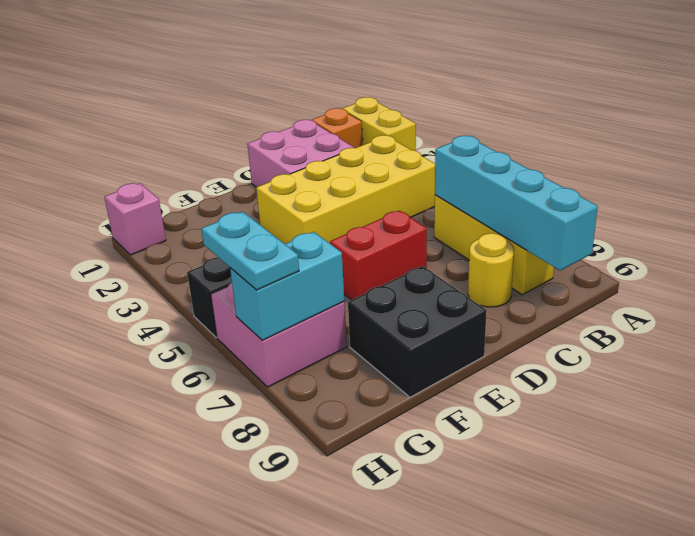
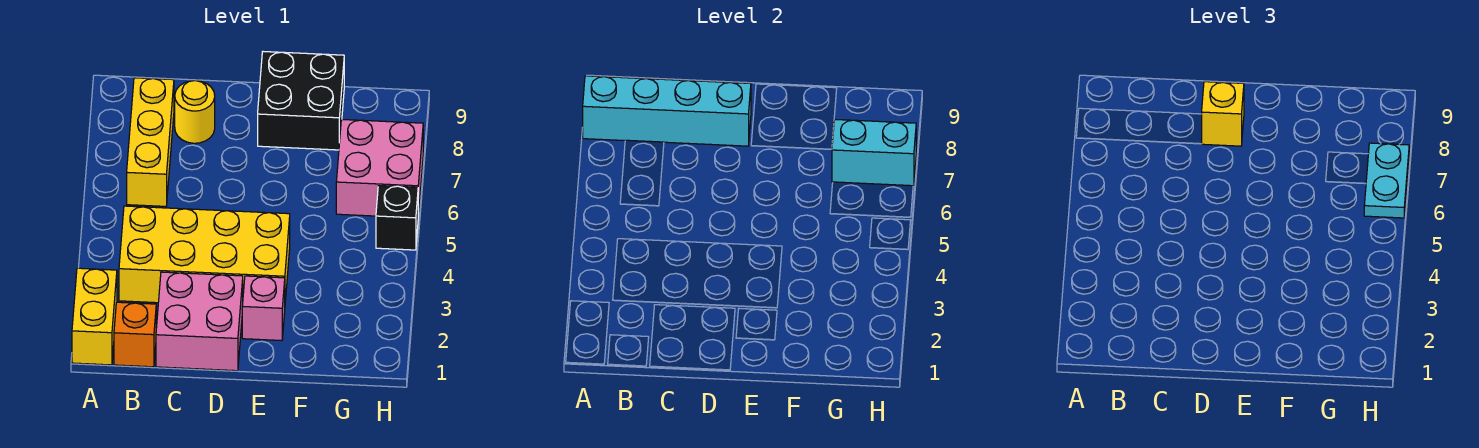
cyan 1x4 brick [435,136,598,271] -> cyan 1x4 brick turned to [583,76,751,146]
red 1x2 brick [330,211,427,300] -> none
none -> yellow 1x1 brick [1202,82,1244,146]
pink 1x1 brick [104,183,166,255] -> pink 1x1 brick moved to [242,276,285,341]

